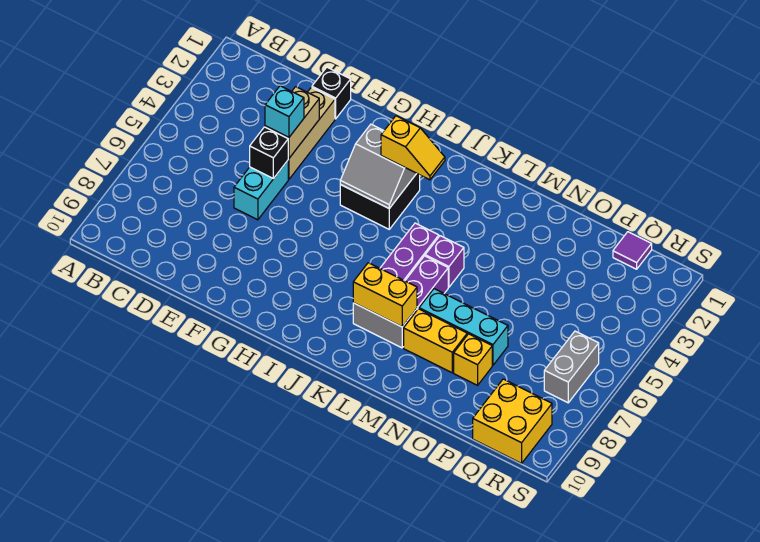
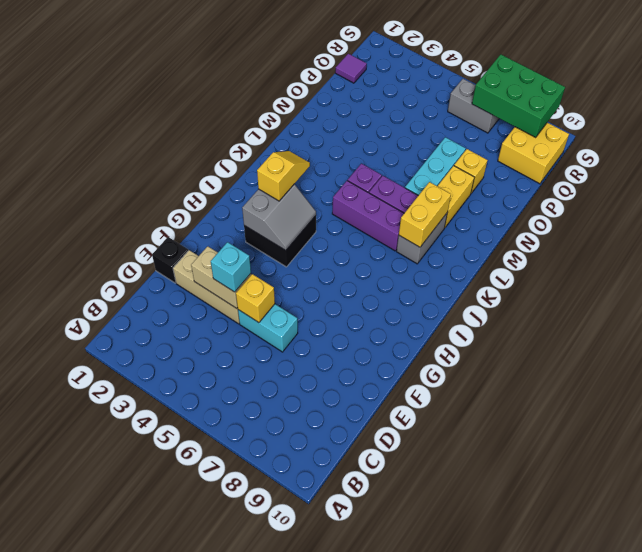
black 1x1 brick [250,127,289,179] -> yellow 1x1 brick [236,274,275,323]
none -> green 2x3 brick [472,54,565,138]

